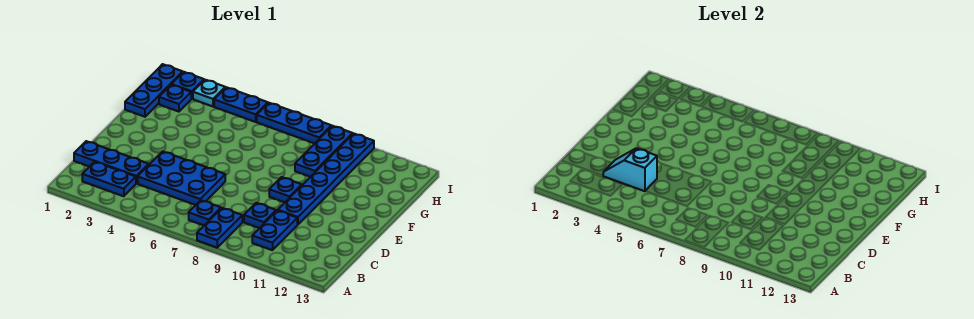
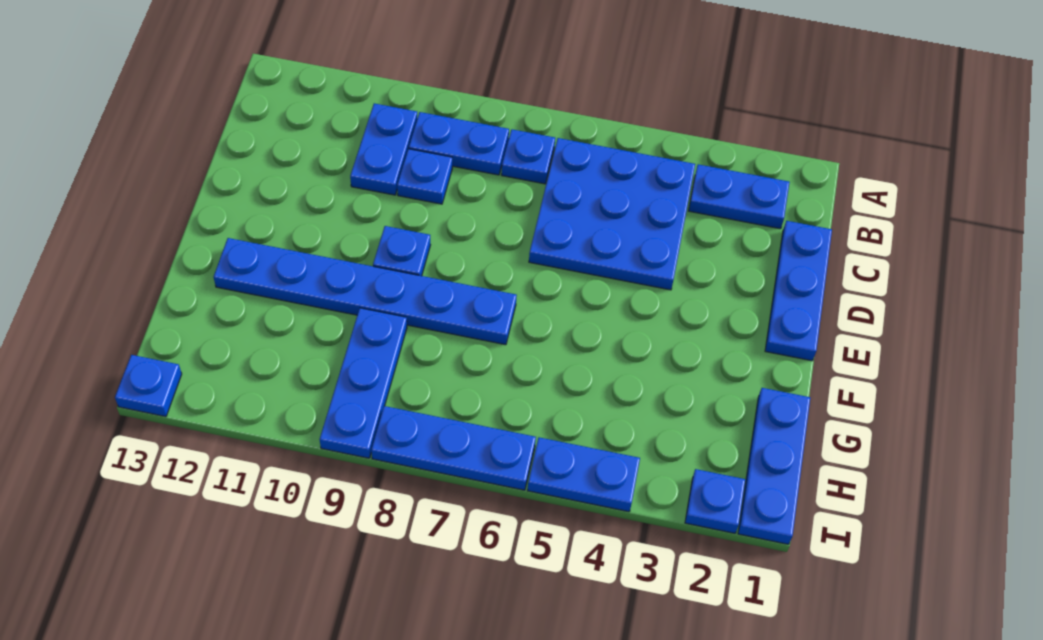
blue 1x2 plate [197,208,242,248] -> blue 1x2 plate turned to [409,112,509,175]
blue 1x3 plate [74,141,149,184] -> blue 1x3 plate turned to [765,221,832,361]
cyan 1x2 slope [603,148,657,191] -> none
blue 2x3 plate [138,151,225,205] -> blue 3x3 plate [529,138,695,290]
blue 1x6 plate [278,134,374,225] -> blue 1x6 plate turned to [214,238,517,345]
blue 1x1 plate [159,85,191,112] -> blue 1x1 plate moved to [115,355,182,417]
cyan 1x1 plate [193,80,225,106] -> none

